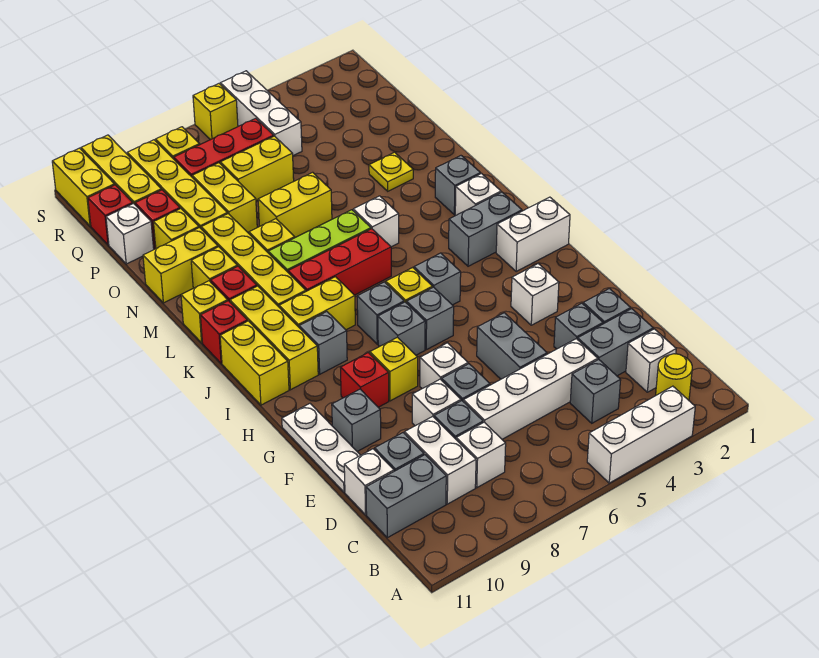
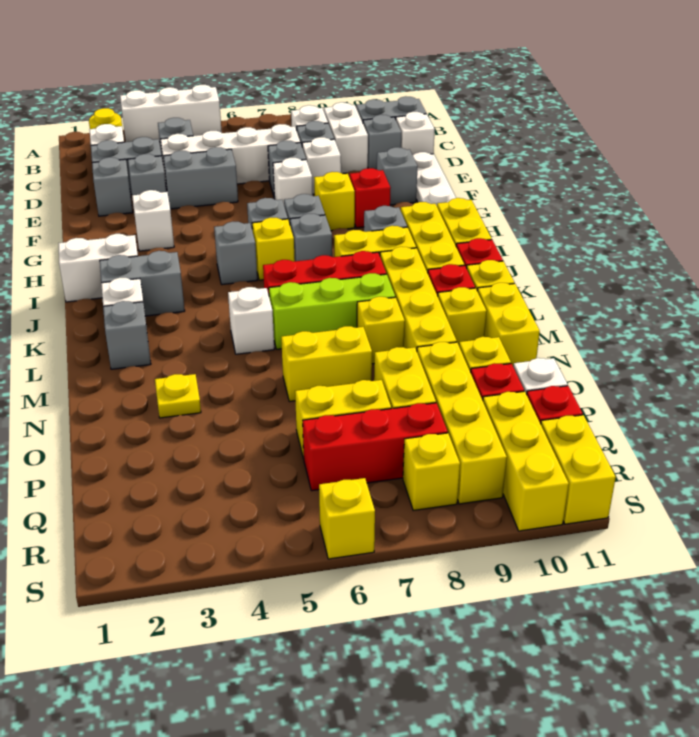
grey 1x2 brick [477,313,547,379] -> grey 1x2 brick turned to [163,147,238,209]
yellow 1x2 brick [143,228,218,303] -> yellow 1x2 brick turned to [477,283,540,365]
white 1x3 brick [220,71,302,156] -> none

